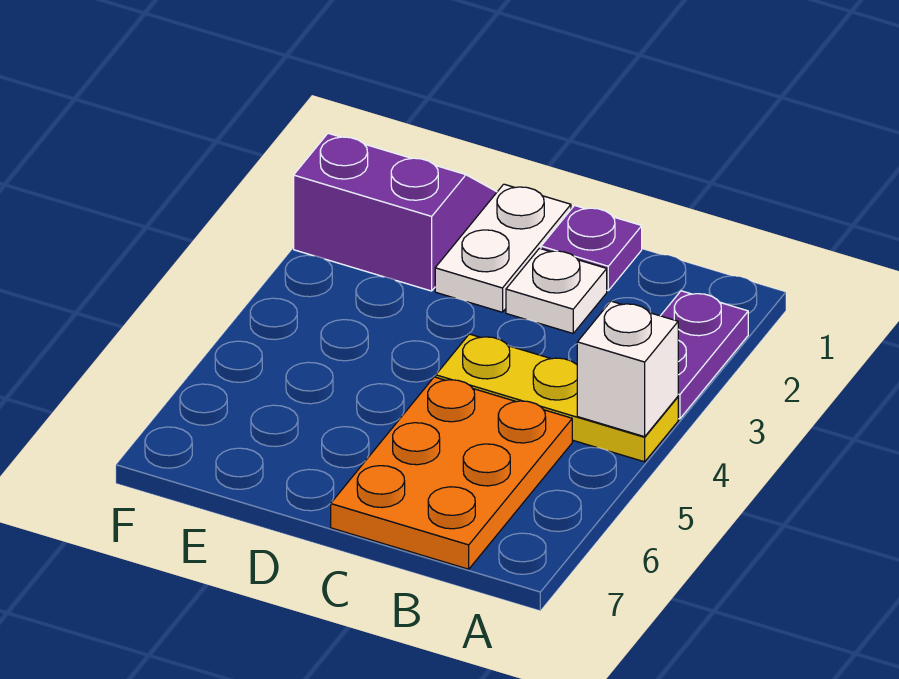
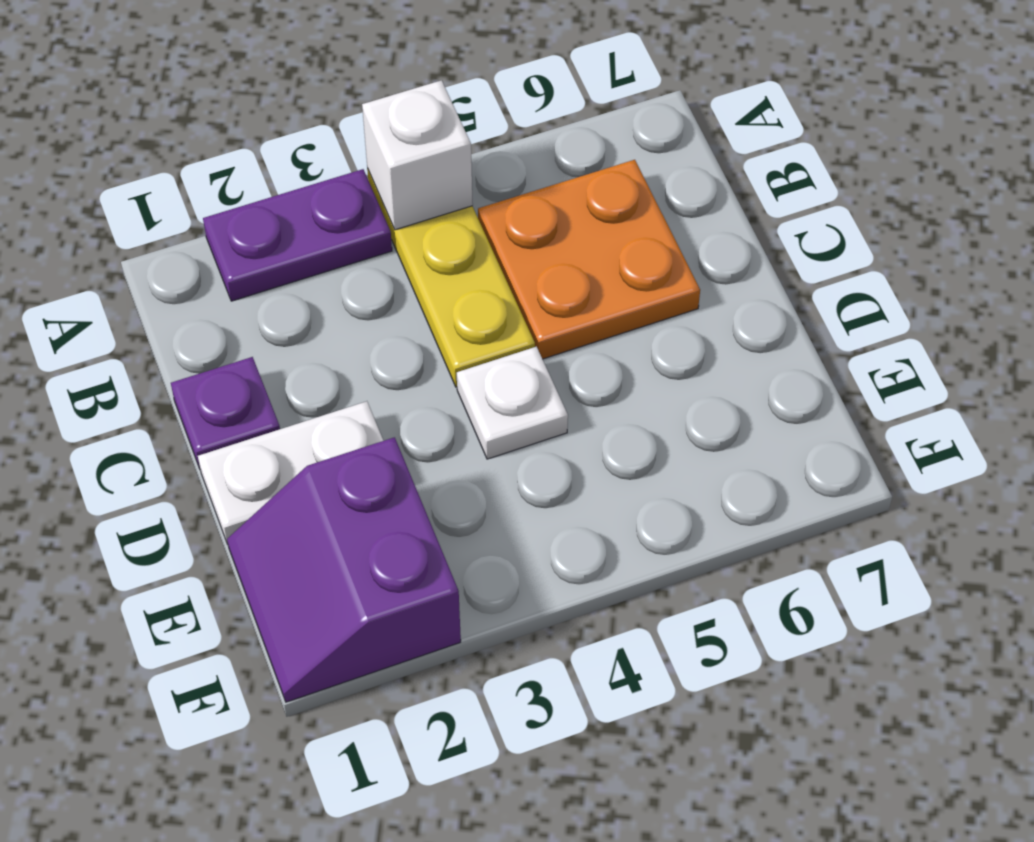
orange 2x3 plate [331,377,572,569] -> orange 2x2 plate [478,160,700,359]
white 1x1 plate [506,248,607,333] -> white 1x1 plate moved to [457,347,568,459]

